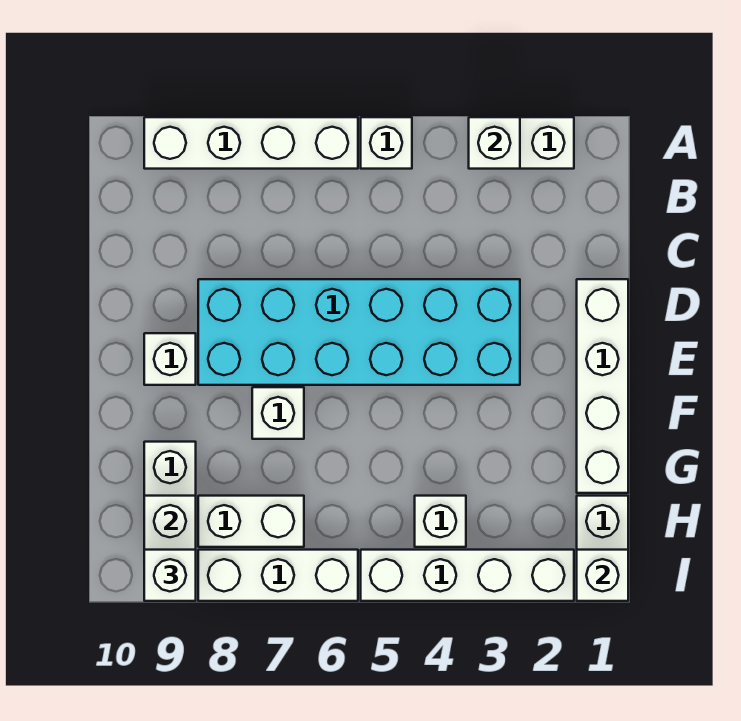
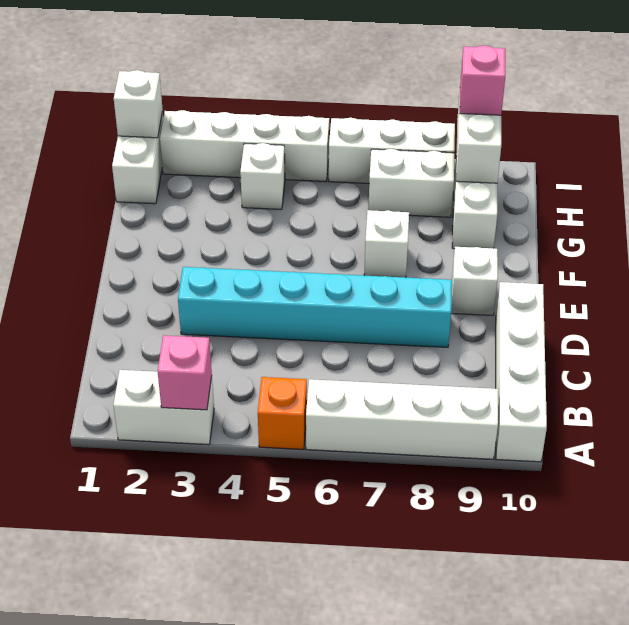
white 1x1 brick [469,117,520,169] -> pink 1x1 brick [158,335,212,410]
white 1x1 brick [361,117,412,169] -> orange 1x1 brick [258,377,307,449]
white 1x4 brick [577,279,628,493] -> white 1x4 brick moved to [496,282,547,462]
cyan 2x6 brick [198,279,520,385] -> cyan 1x6 brick [178,267,452,347]
white 1x1 brick [144,550,196,601] -> pink 1x1 brick [460,45,505,115]

